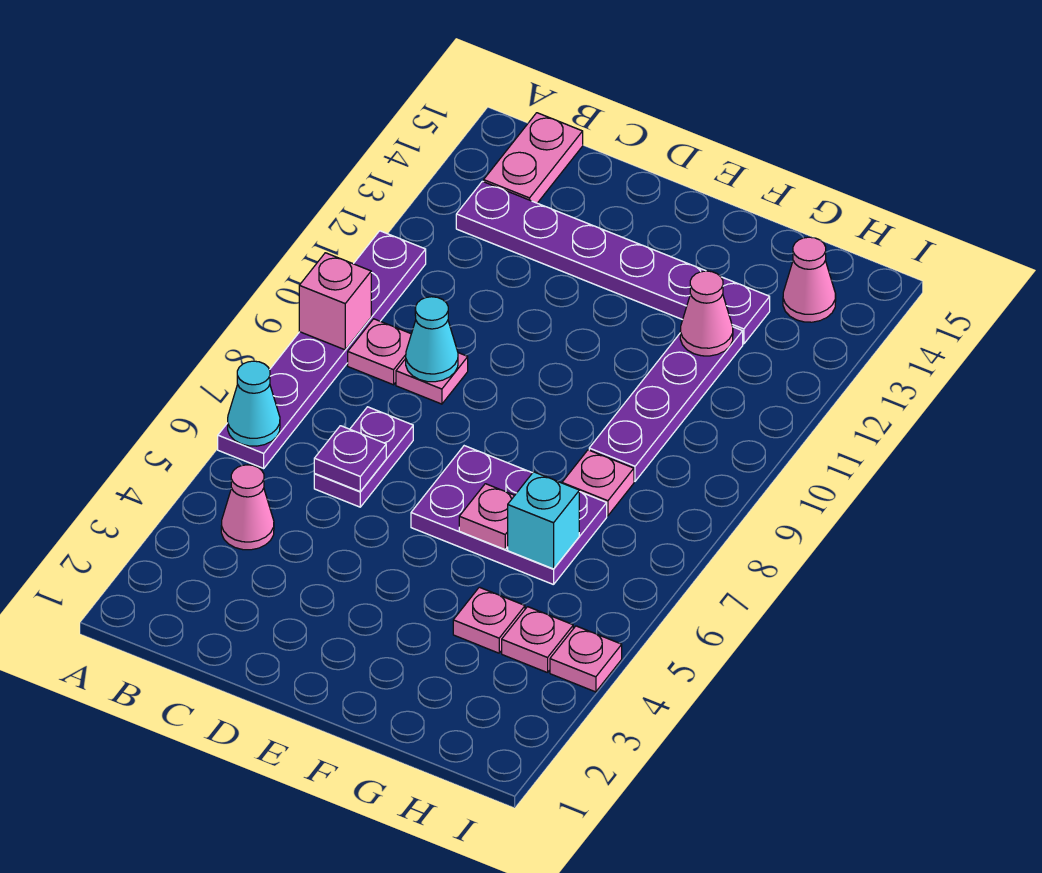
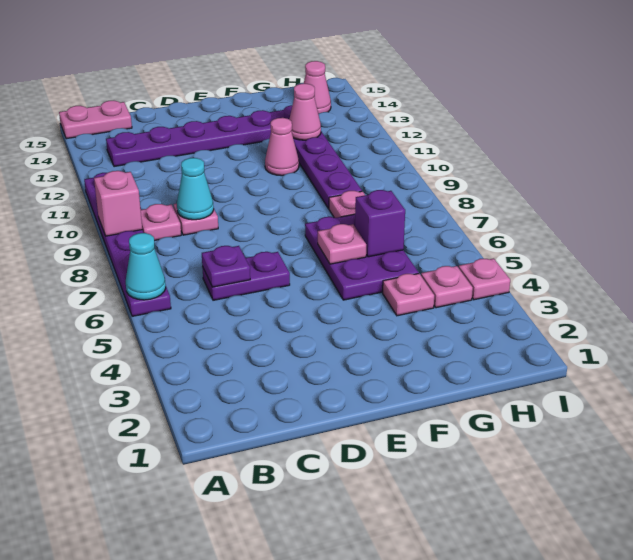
pink 1x1 cone [221,465,274,550] -> pink 1x1 cone moved to [265,118,299,176]
pink 1x2 plate [484,113,583,203] -> pink 1x2 plate turned to [59,101,132,139]
purple 1x2 plate [314,407,413,507] -> purple 1x2 plate turned to [202,252,290,300]
purple 2x3 plate [411,446,607,585] -> purple 2x3 plate turned to [305,214,419,300]
cyan 1x1 brick [508,472,579,569] -> purple 1x1 brick [355,190,405,257]

